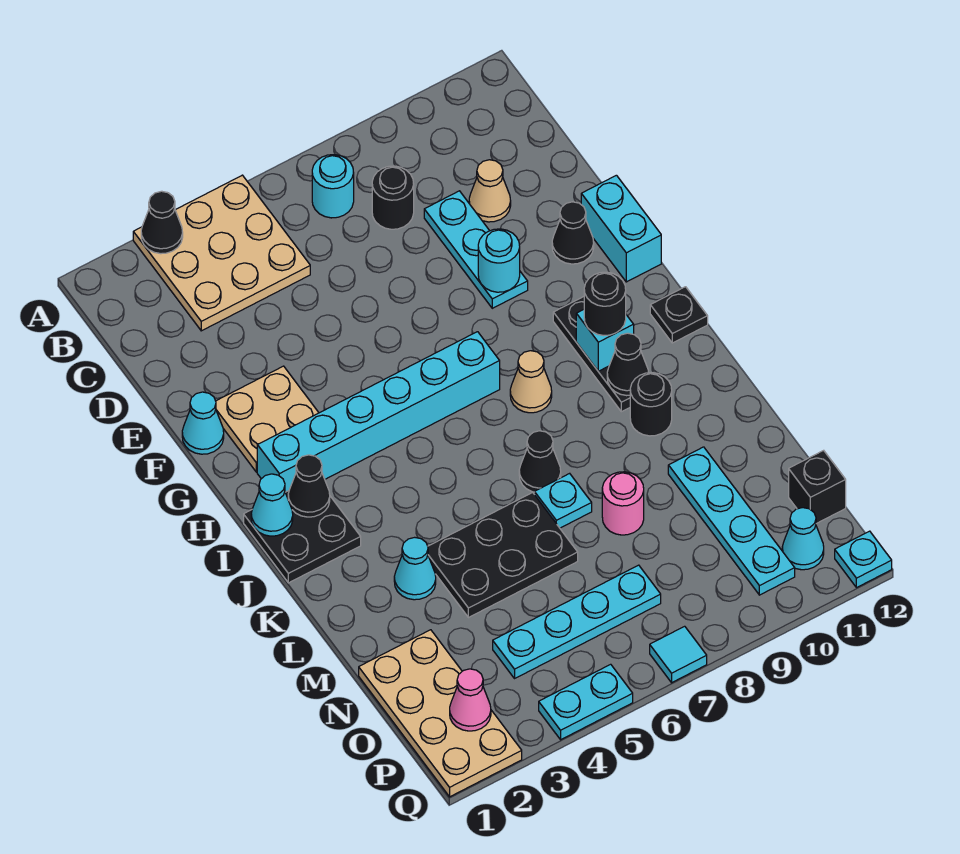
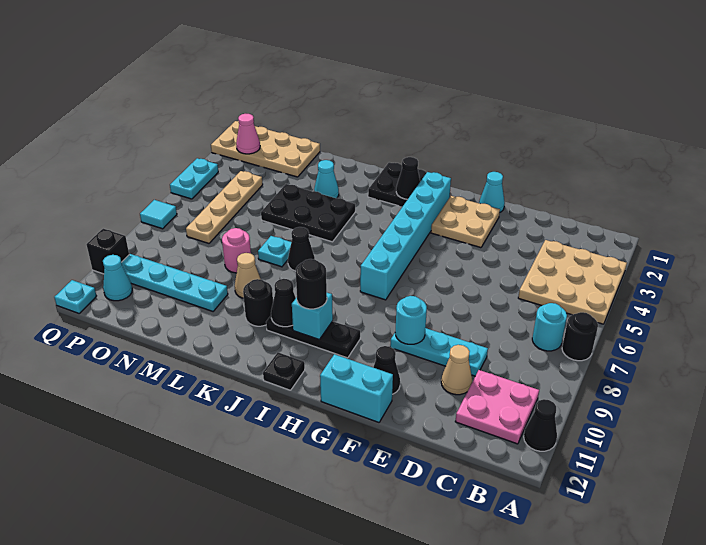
black 1x1 cone [141,191,183,254] -> black 1x1 cone moved to [524,399,557,451]
none -> pink 2x2 plate [455,370,539,444]
black 1x1 round brick [372,166,414,229] -> black 1x1 round brick moved to [562,312,598,361]
cyan 1x1 cone [251,474,293,536] -> none
tan 1x1 cone [510,351,552,413] -> tan 1x1 cone moved to [235,253,260,298]
black 2x3 plate [428,492,578,618] -> black 2x3 plate turned to [261,184,355,242]
cyan 1x4 plate [493,565,661,678] -> tan 1x4 plate [186,171,263,243]
black 1x1 brick [789,450,846,524] -> black 1x1 brick moved to [87,229,129,274]

